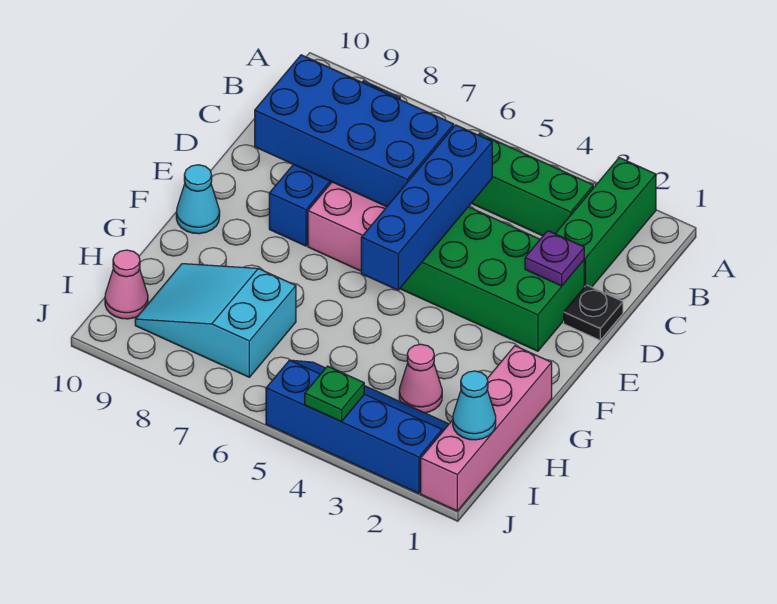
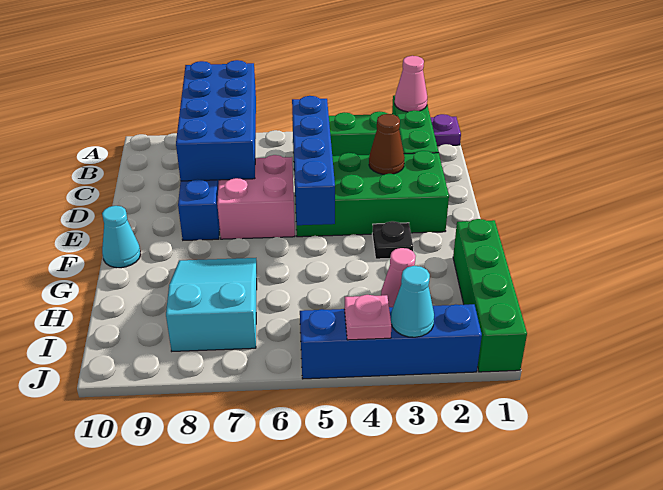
blue 2x4 brick [255,55,454,207] -> blue 2x4 brick turned to [176,60,256,181]
black 1x1 plate [564,285,623,340] -> black 1x1 plate moved to [372,221,413,259]
purple 1x1 plate [525,231,584,286] -> purple 1x1 plate moved to [430,114,461,146]
none -> brown 1x1 cone [369,114,405,174]
pink 1x4 brick [421,346,552,511] -> green 1x4 brick [453,219,527,372]
cyan 2x3 slope [135,264,296,377] -> cyan 2x3 slope turned to [166,258,257,351]
cyan 1x1 cone [453,371,496,440] -> cyan 1x1 cone moved to [391,266,434,337]
pink 1x1 cone [105,250,148,319] -> pink 1x1 cone moved to [395,56,427,112]
green 1x1 plate [305,366,364,422] -> pink 1x1 plate [344,295,392,340]

